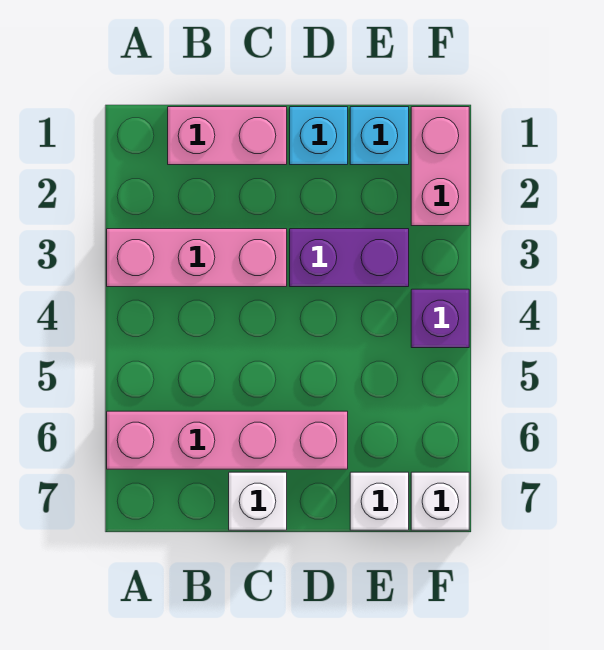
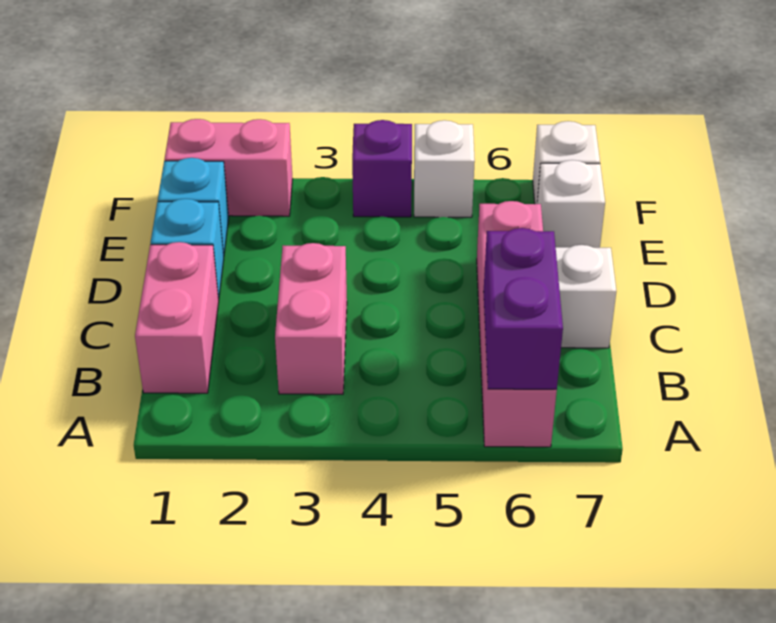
pink 1x3 brick [107,229,287,287] -> pink 1x2 brick [275,243,347,394]
purple 1x2 brick [290,229,409,287] -> purple 1x2 brick moved to [483,228,563,389]
none -> white 1x1 brick [414,120,475,217]

